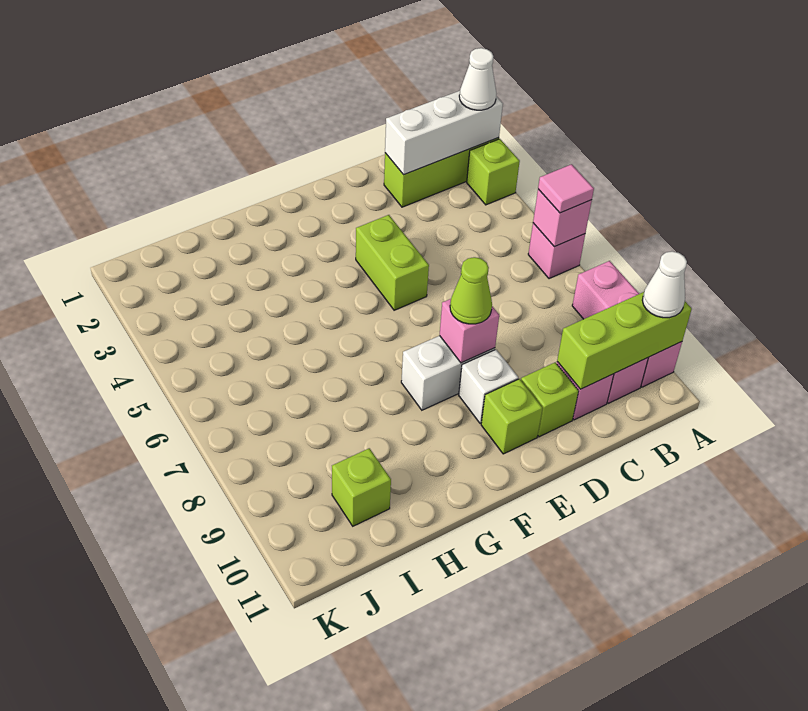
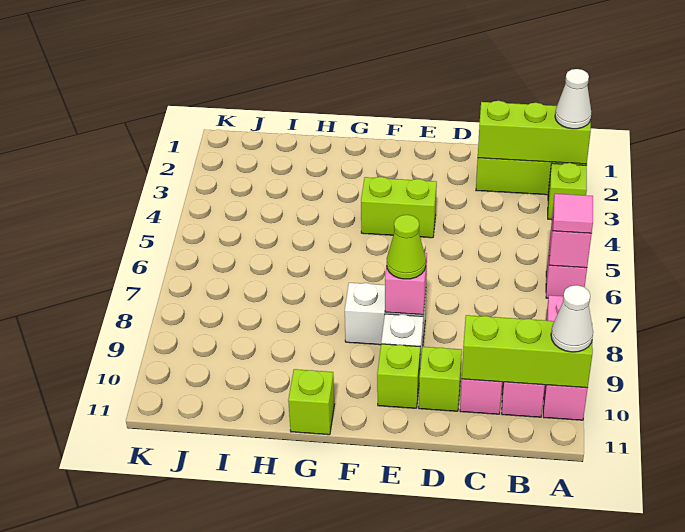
white 1x3 brick [385,91,503,175] -> lime 1x3 brick [478,101,591,164]
lime 1x2 brick [356,215,429,310] -> lime 1x2 brick turned to [361,177,437,238]
lime 1x1 brick [332,448,391,526] -> lime 1x1 brick moved to [288,369,334,435]

